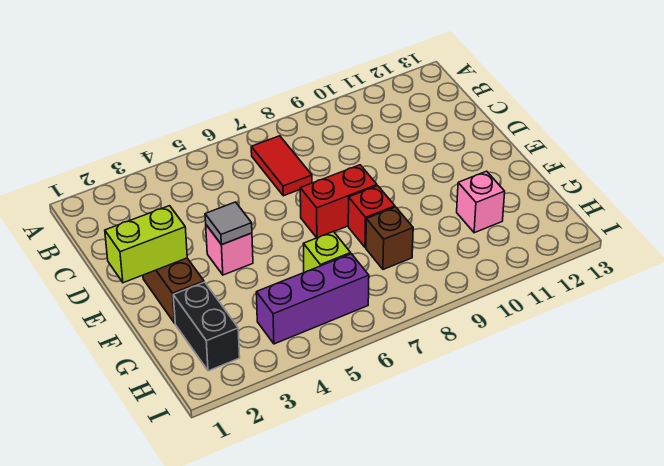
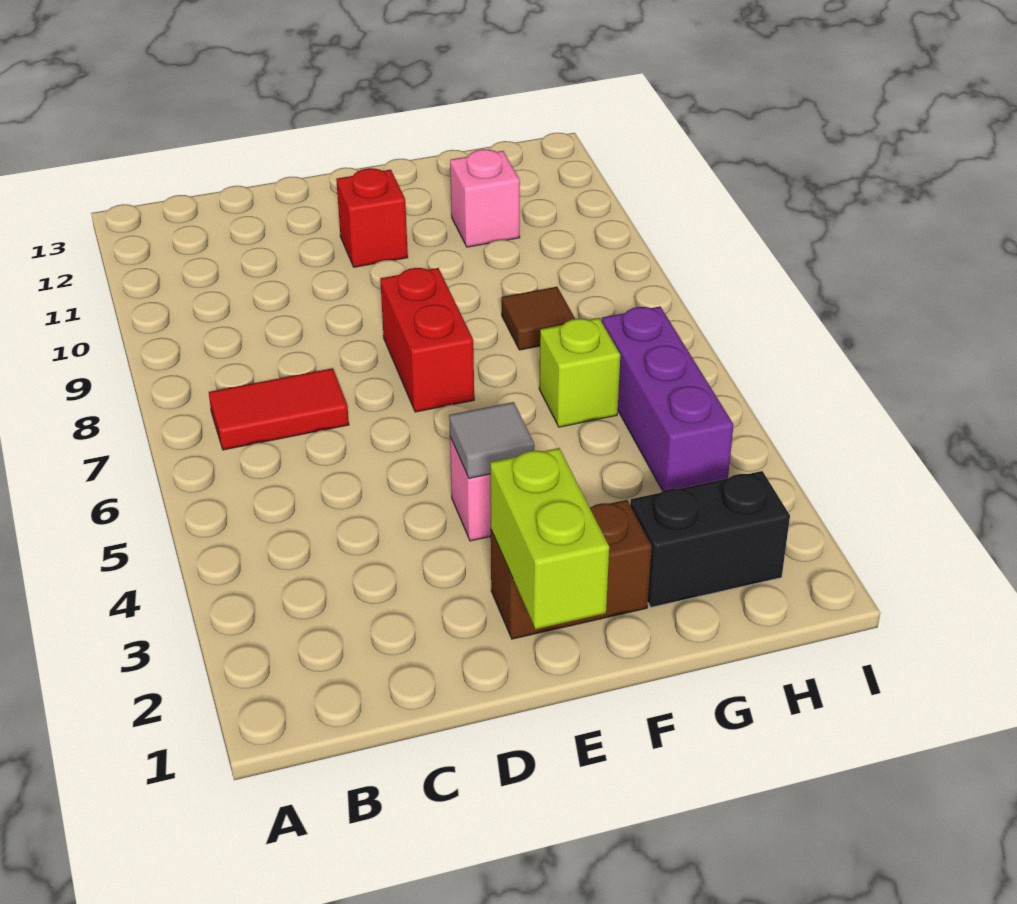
red 1x1 brick [348,186,395,248] -> red 1x1 brick moved to [336,168,408,267]
brown 1x1 brick [366,207,413,269] -> brown 1x1 tile [502,287,575,350]

